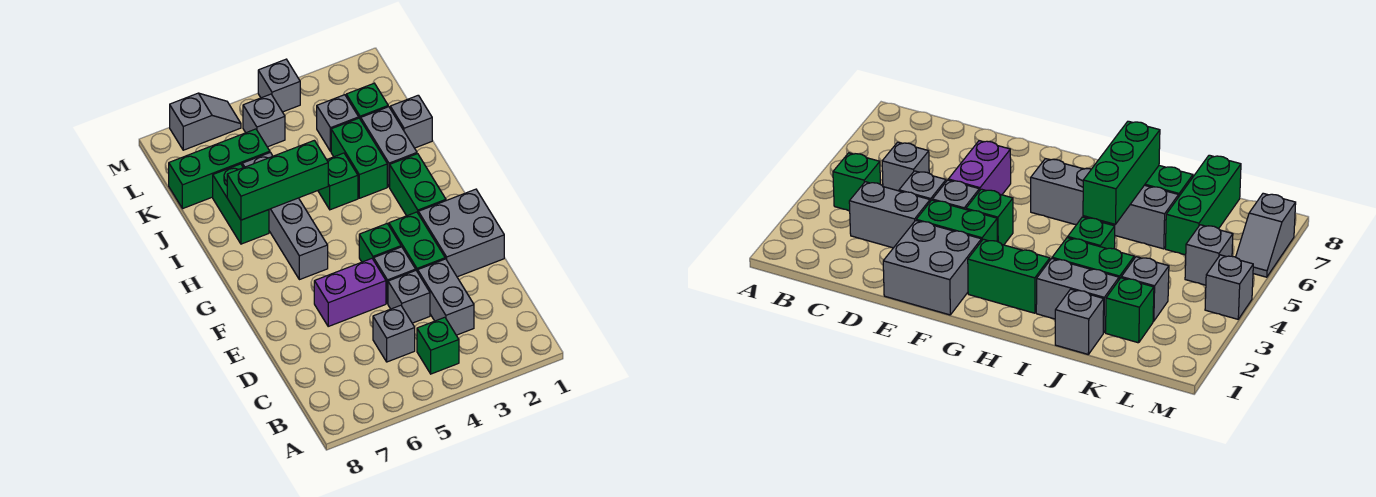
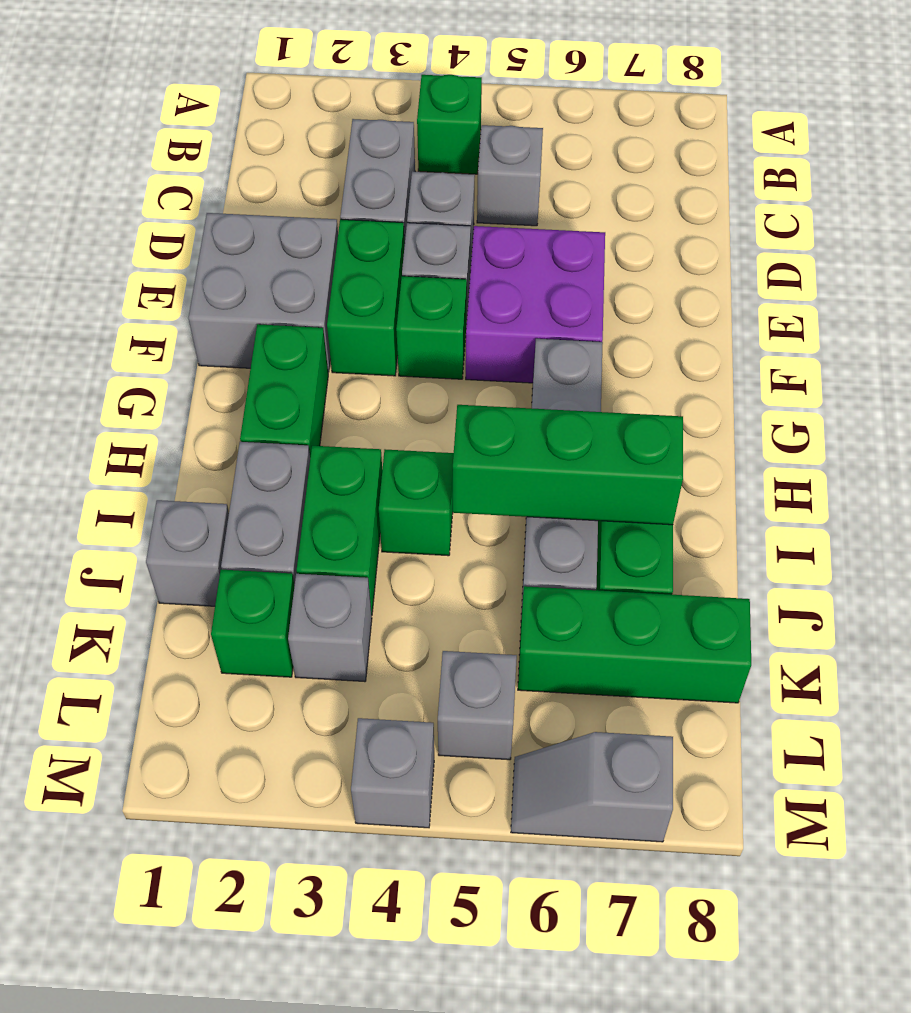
purple 1x2 brick [314,259,386,326] -> purple 2x2 brick [466,226,605,383]

